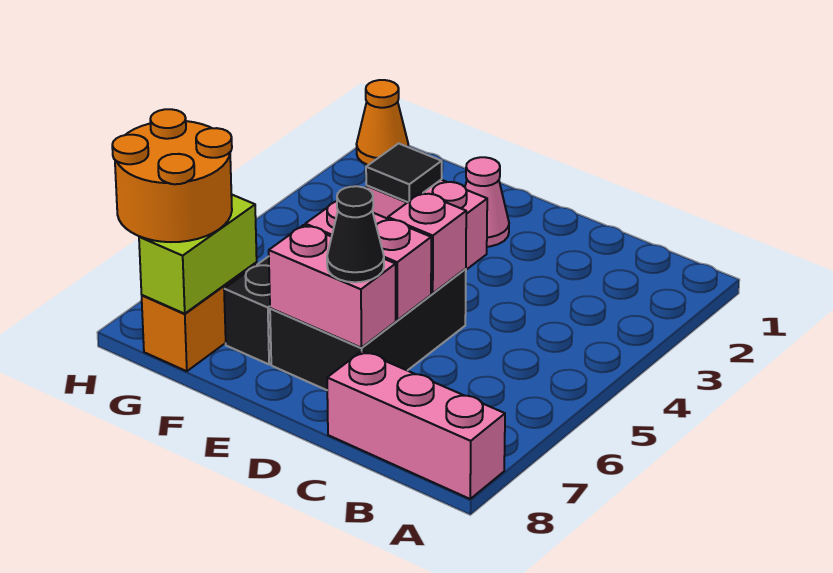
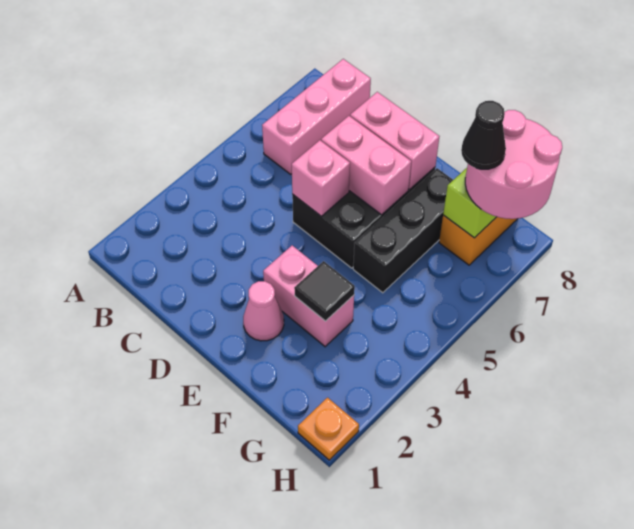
pink 1x3 brick [327,351,505,499] -> pink 1x3 brick turned to [262,59,371,174]
black 1x1 cone [327,186,384,282] -> black 1x1 cone moved to [461,101,506,169]
orange 2x2 round brick [112,109,232,242] -> pink 2x2 round brick [465,110,562,219]
orange 1x1 cone [357,80,408,165] -> orange 1x1 plate [298,398,359,460]

